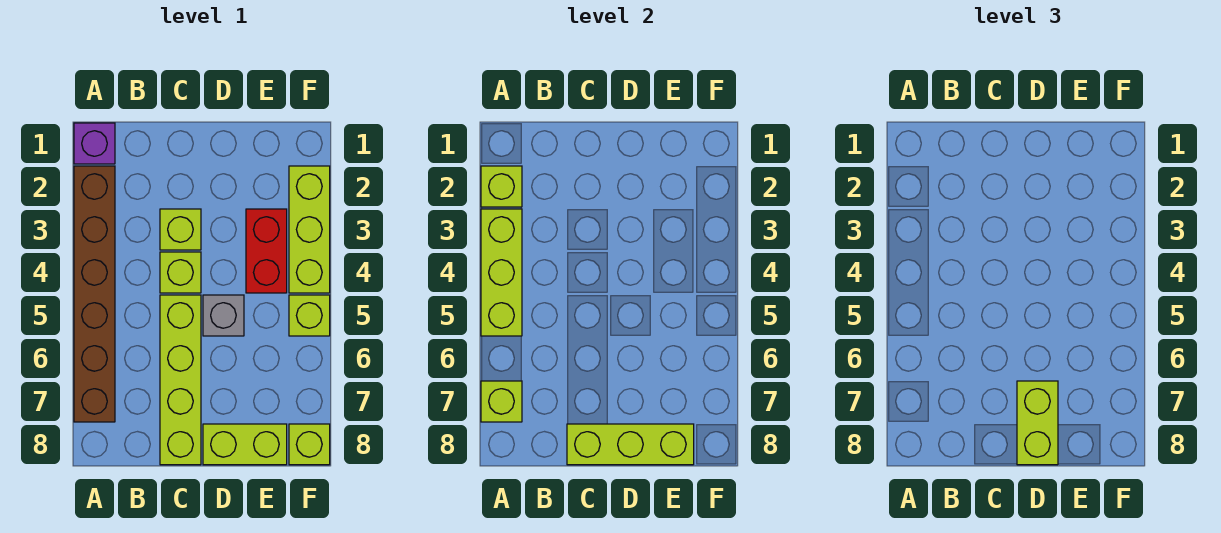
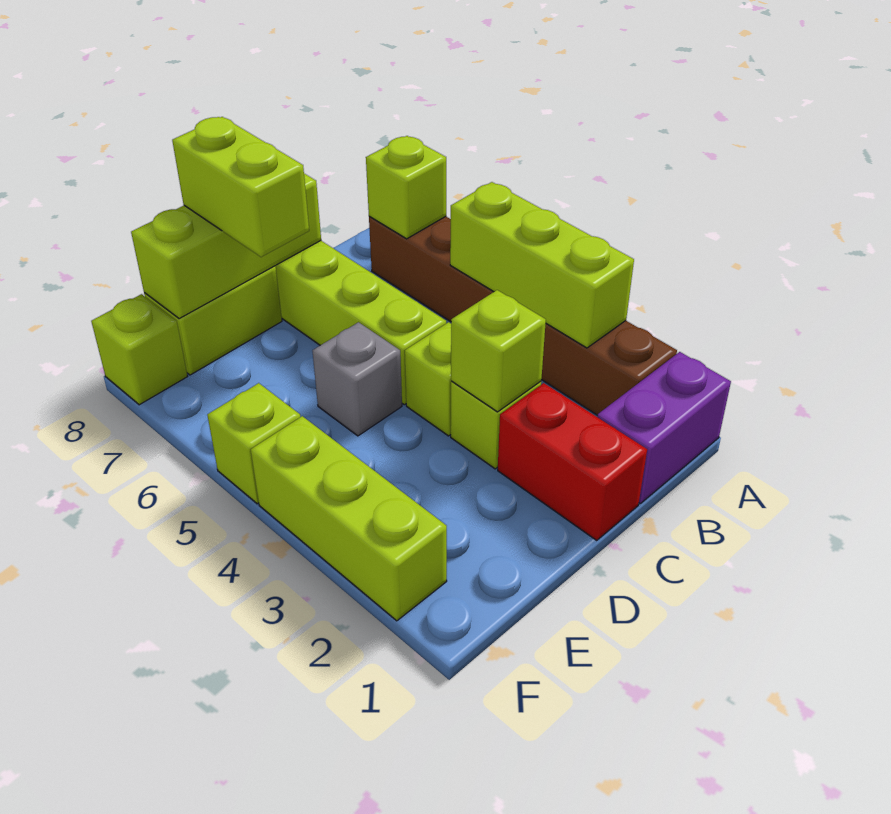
purple 1x1 brick [74,123,115,164] -> purple 1x2 brick [597,352,731,503]
lime 1x1 brick [481,166,522,207] -> lime 1x1 brick moved to [451,290,546,412]
red 1x2 brick [246,209,287,293] -> red 1x2 brick moved to [498,383,647,540]

